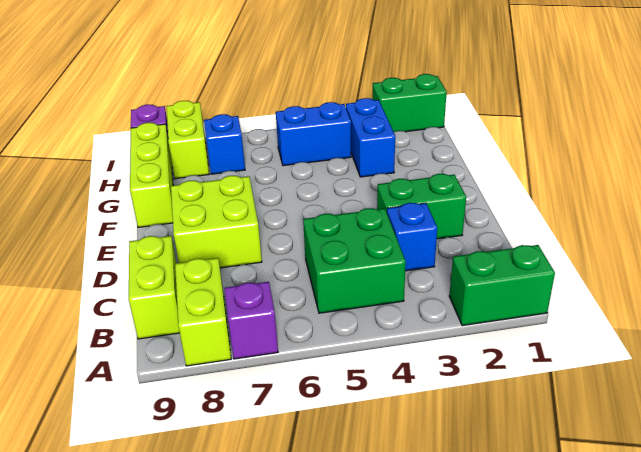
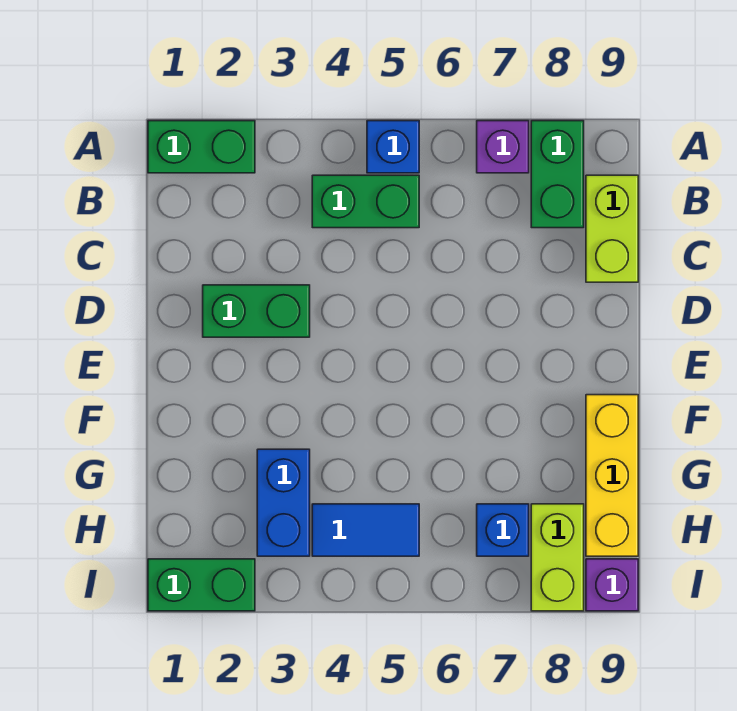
lime 1x2 brick [175,258,231,366] -> green 1x2 brick [531,121,584,228]
green 2x2 brick [303,208,406,313] -> green 1x2 brick [312,175,419,228]
blue 1x1 brick [387,203,437,271] -> blue 1x1 brick moved to [367,121,419,173]
lime 2x2 brick [171,176,262,268] -> none
lime 1x3 brick [130,123,173,227] -> yellow 1x3 brick [586,395,638,556]
blue 1x2 brick [276,102,351,166] -> blue 1x2 tile [312,504,419,556]

